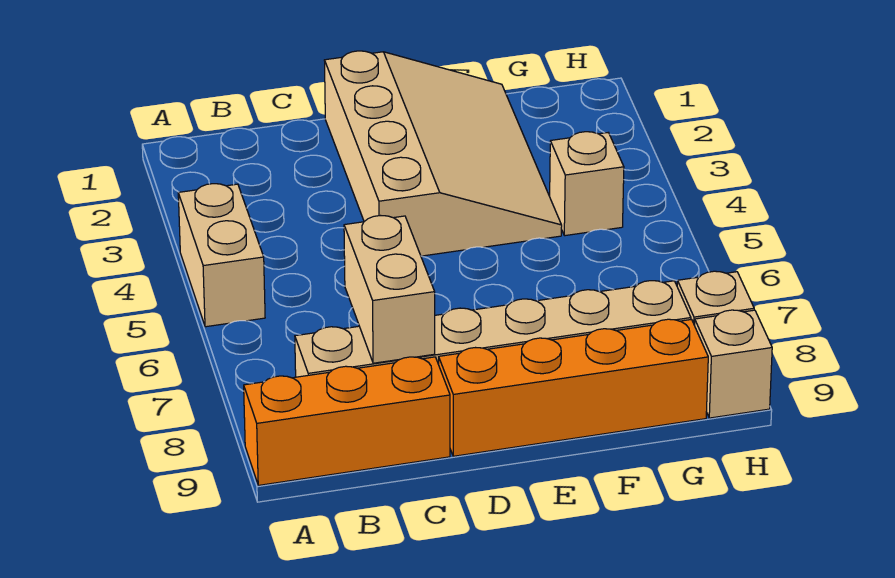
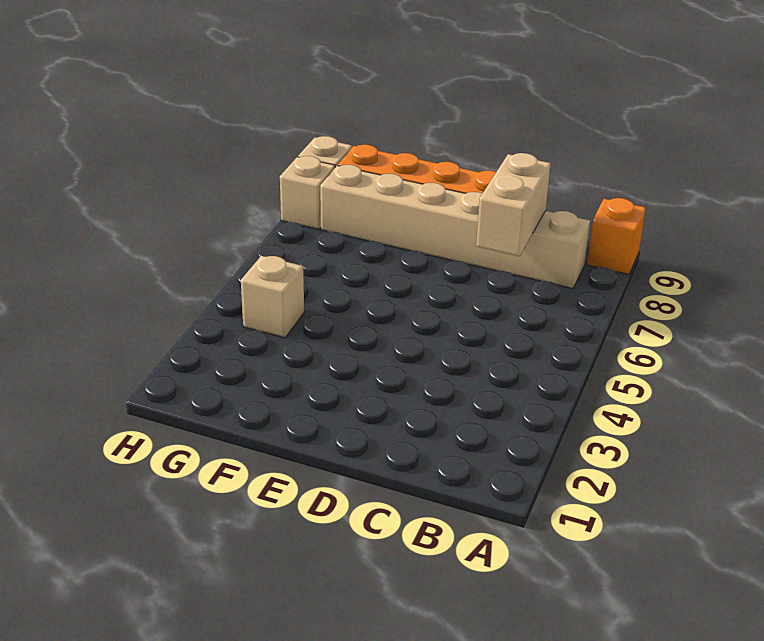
tan 1x2 brick [178,184,265,327] -> none
orange 1x3 brick [244,357,450,485] -> orange 1x1 brick [587,198,646,274]
tan 3x4 slope [324,51,562,256] -> none

